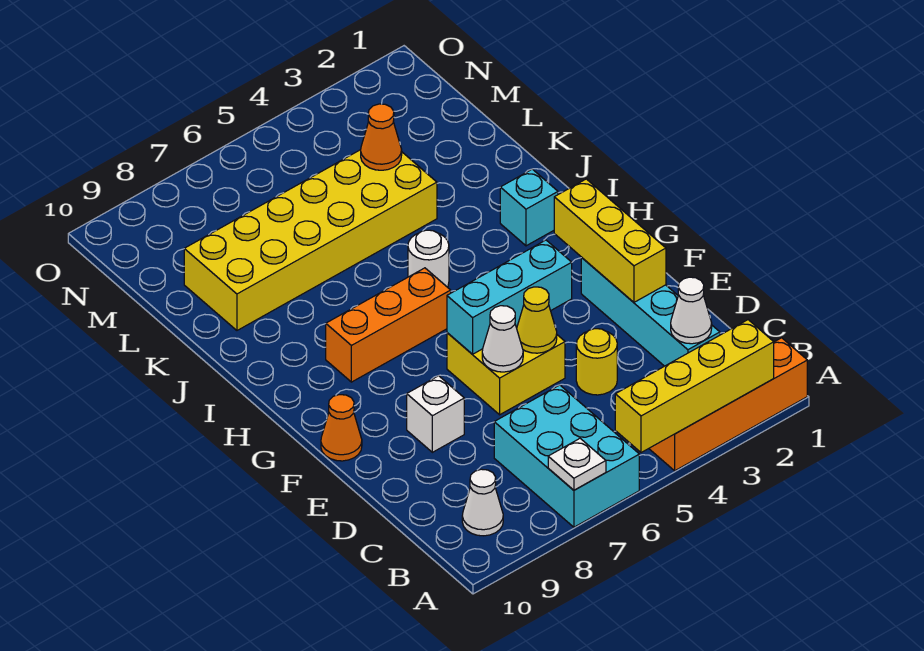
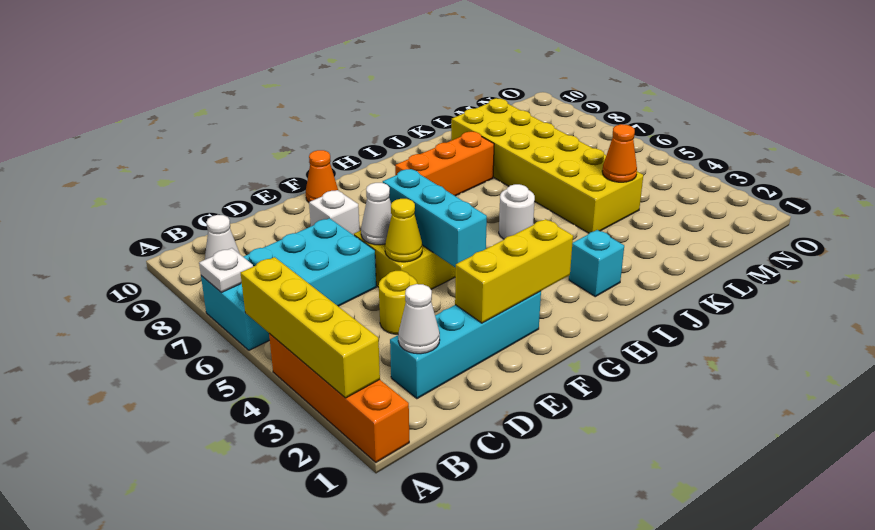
cyan 2x3 brick [494,385,639,527] -> cyan 2x4 brick [201,218,376,350]
orange 1x3 brick [326,268,451,382] -> orange 1x3 brick turned to [395,132,494,196]

